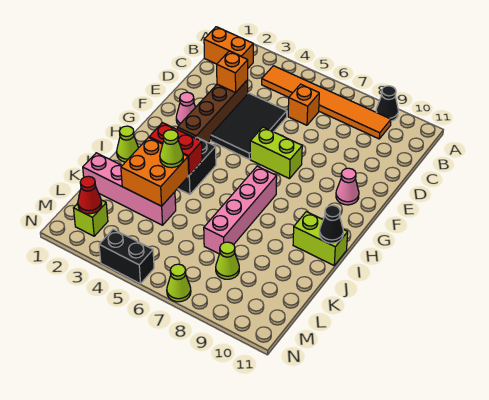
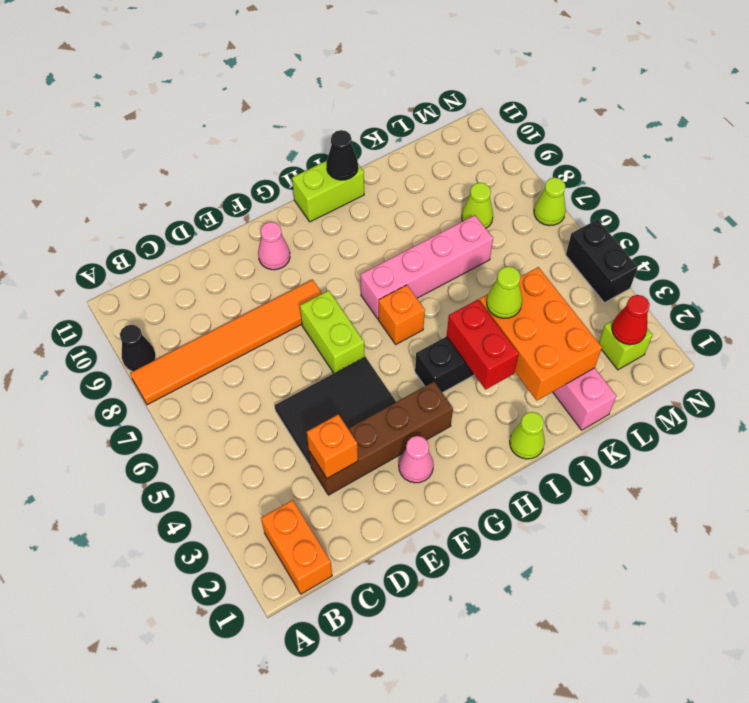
orange 1x6 tile [262,66,391,139] -> orange 1x6 tile turned to [130,280,322,405]
orange 1x1 brick [288,84,319,125] -> orange 1x1 brick moved to [378,285,425,344]
lime 1x2 brick [293,212,348,265] -> lime 1x2 brick turned to [292,161,364,222]
orange 2x2 brick [121,137,189,206] -> orange 2x3 brick [479,267,602,401]

